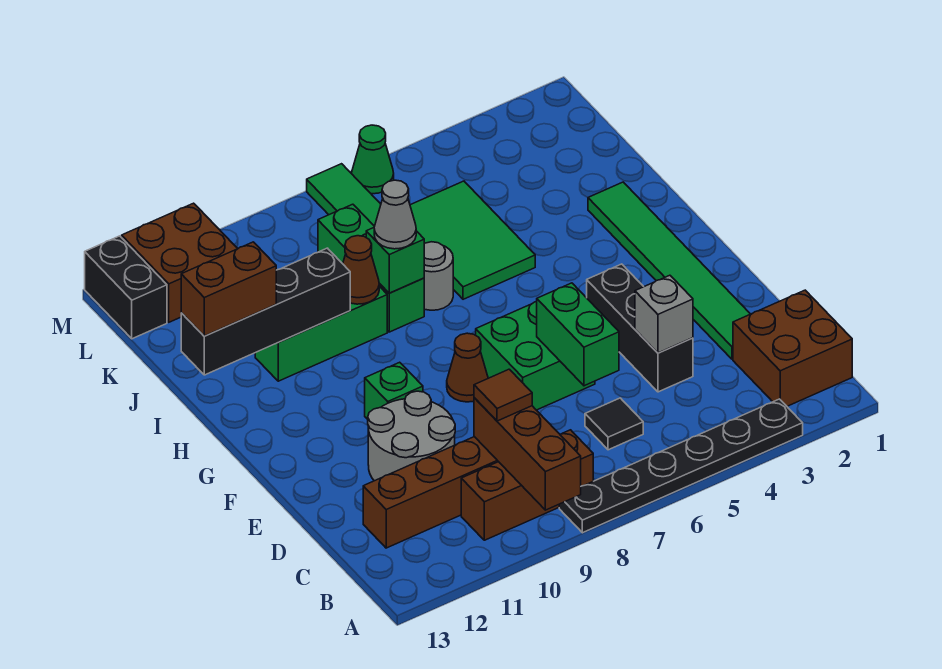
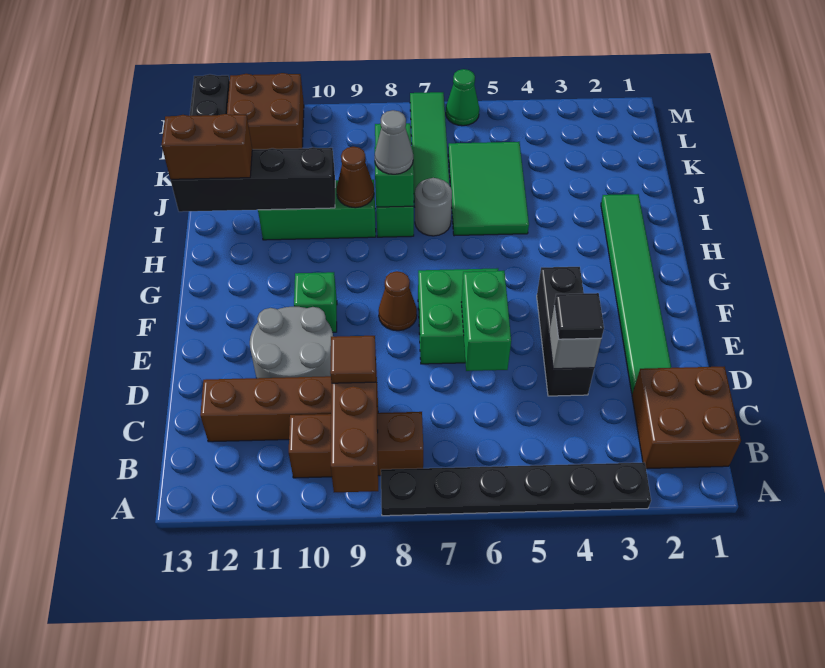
black 1x1 tile [585,398,643,450] -> black 1x1 tile moved to [554,293,604,339]

